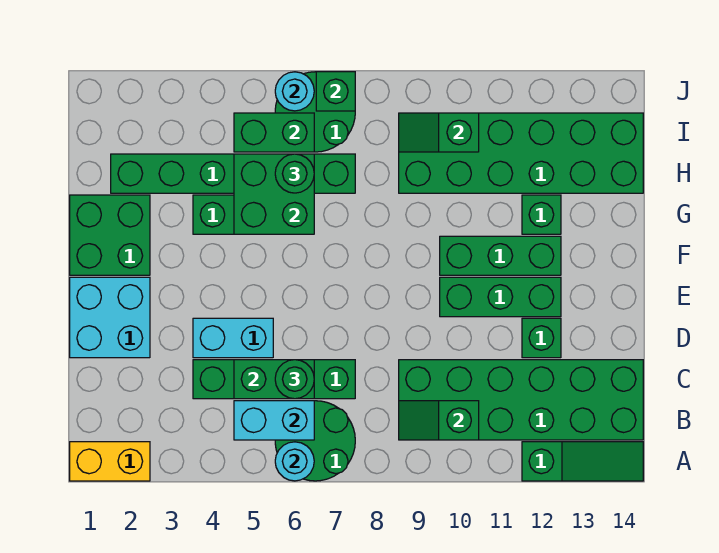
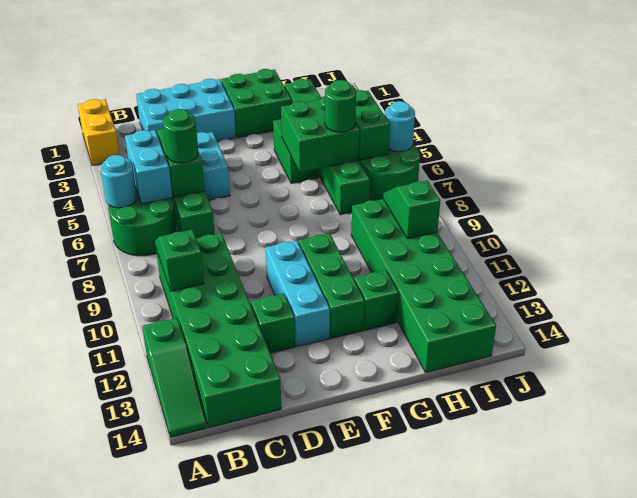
cyan 2x2 brick [70,277,150,358] -> cyan 2x3 brick [136,79,236,142]
green 1x3 brick [440,277,561,317] -> cyan 1x3 brick [266,240,330,347]
green 1x1 brick [316,72,355,111] -> none

